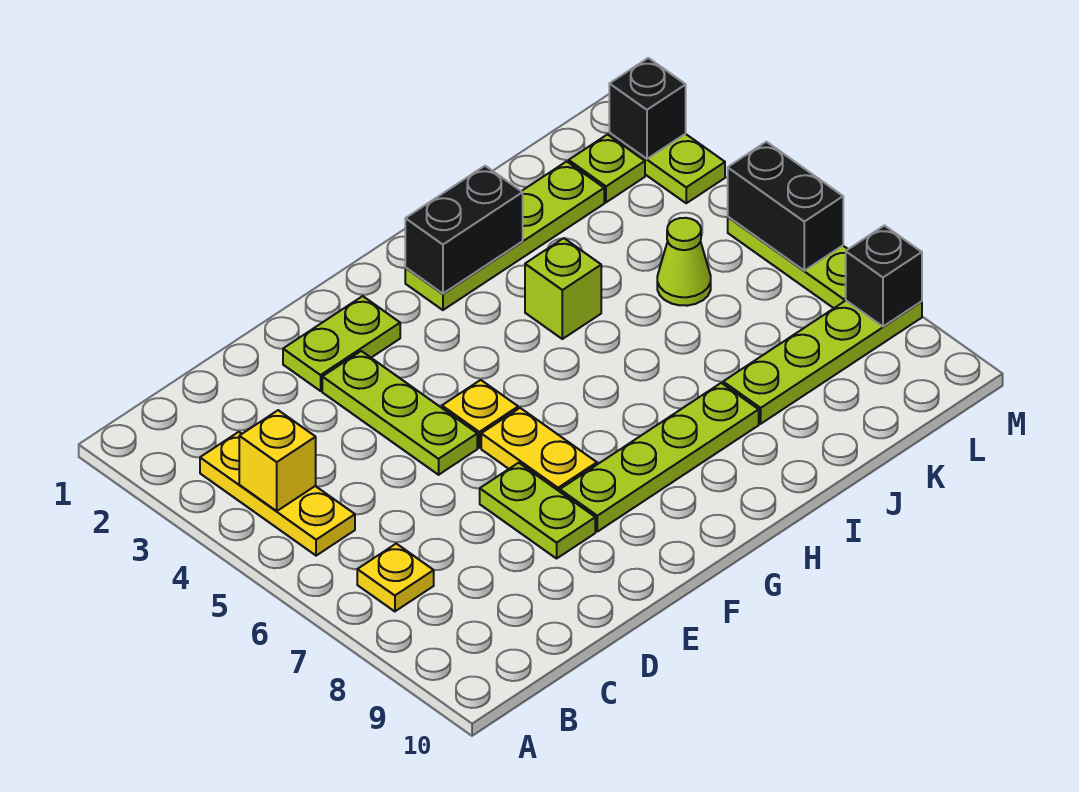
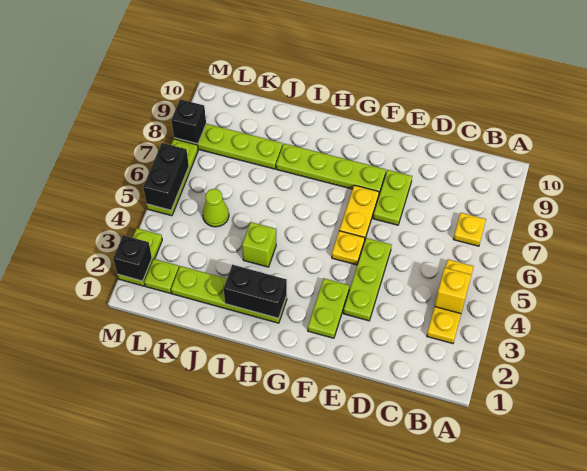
lime 1x2 plate [283,296,400,391] -> lime 1x2 plate turned to [308,278,350,338]

